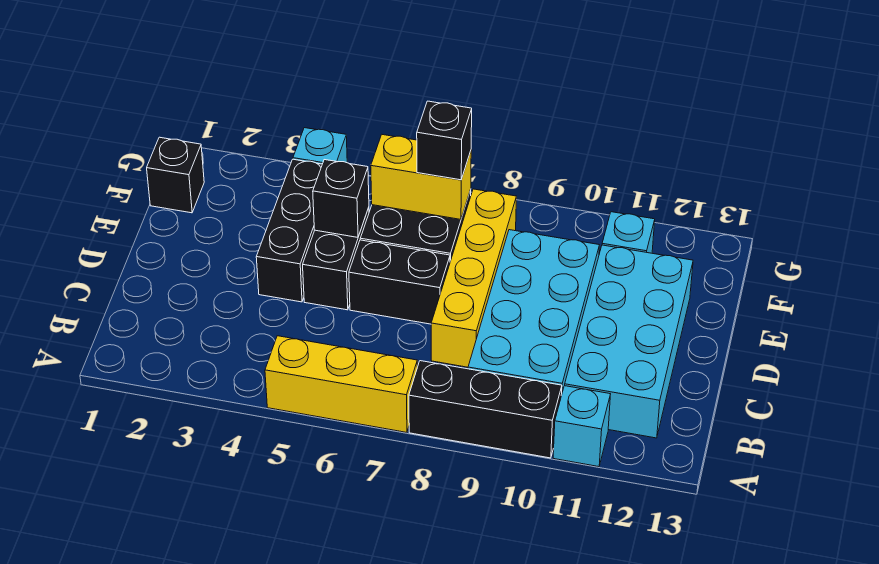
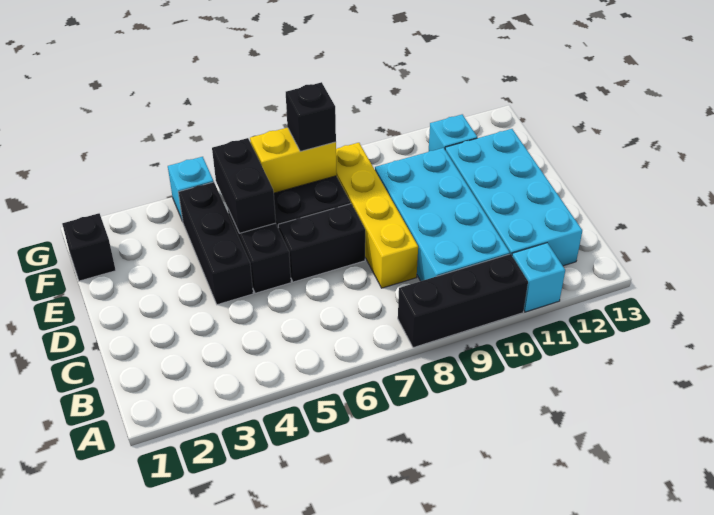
yellow 1x3 brick [265,336,417,432] -> none
black 1x1 brick [313,160,369,237] -> black 1x2 brick [212,138,276,233]

